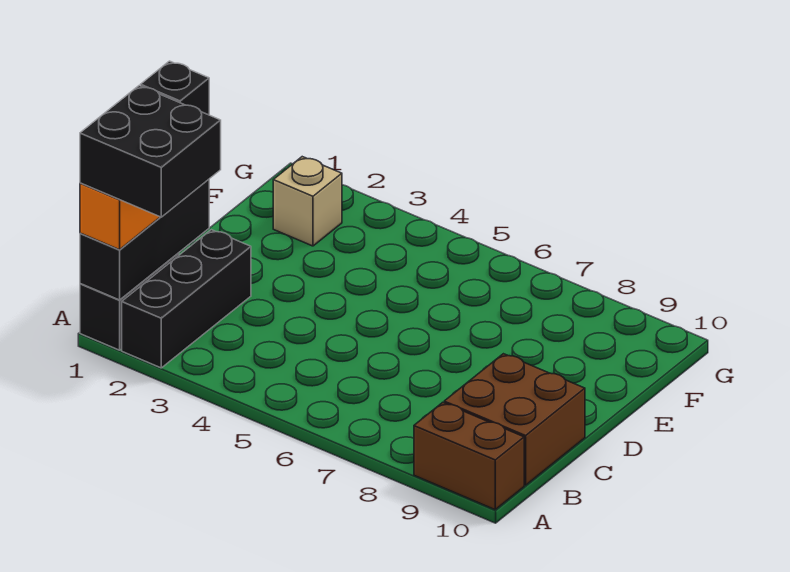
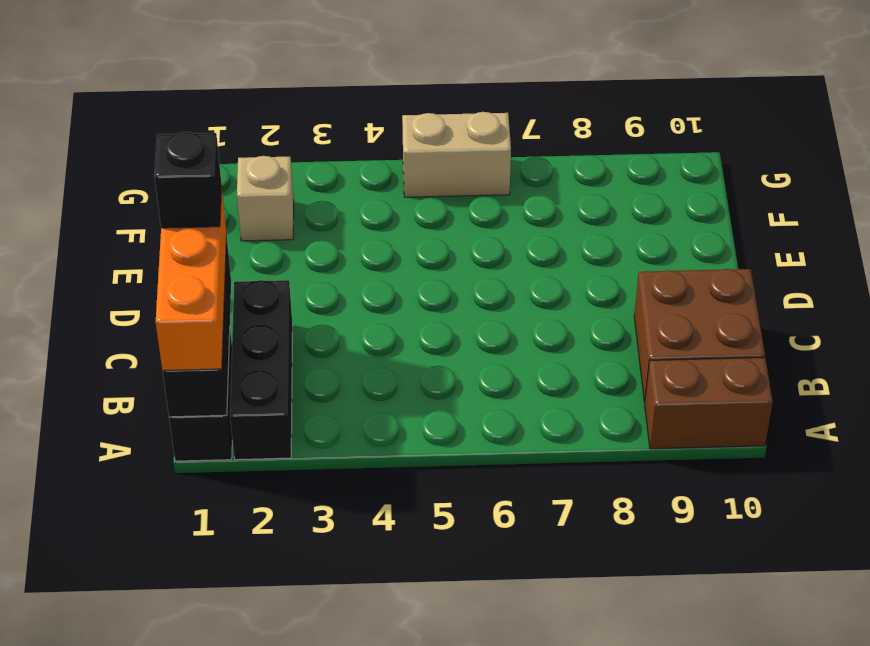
black 2x2 brick [80,86,221,217] -> none
none -> tan 1x2 brick [402,112,511,197]

